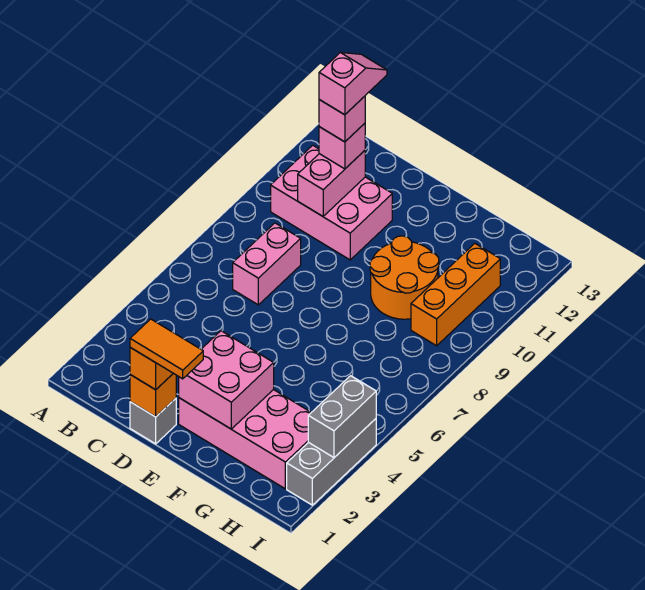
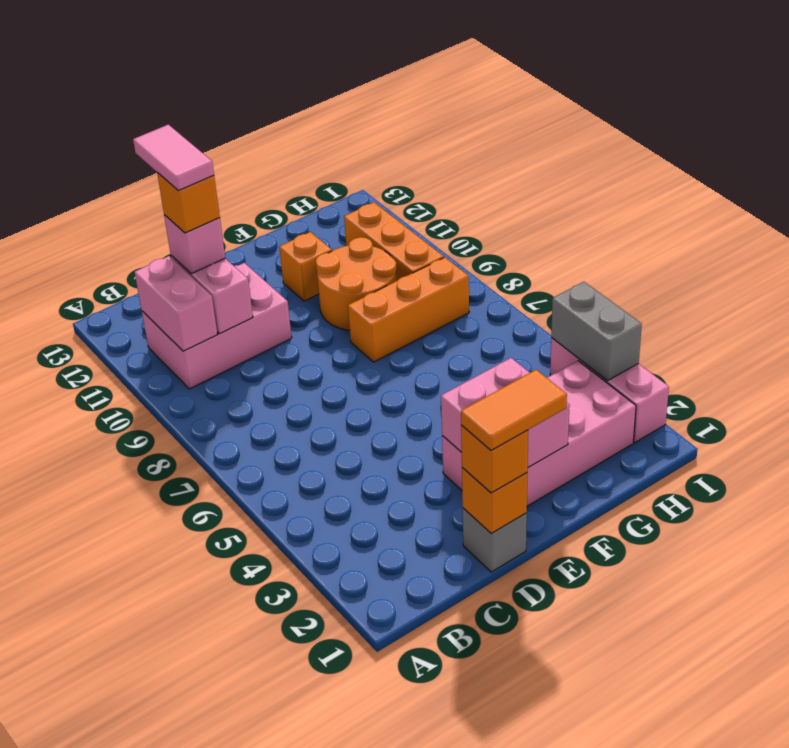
pink 1x2 brick [233,223,301,305] -> pink 1x2 brick moved to [135,256,218,351]
pink 1x1 brick [319,96,365,142] -> orange 1x1 brick [157,173,220,233]
pink 1x2 slope [319,52,387,115] -> pink 1x2 tile [133,125,214,191]
none -> orange 1x3 brick [348,257,469,362]
none -> orange 1x1 brick [279,232,332,301]
grey 1x3 brick [287,419,376,505] -> pink 1x3 brick [550,338,669,442]

